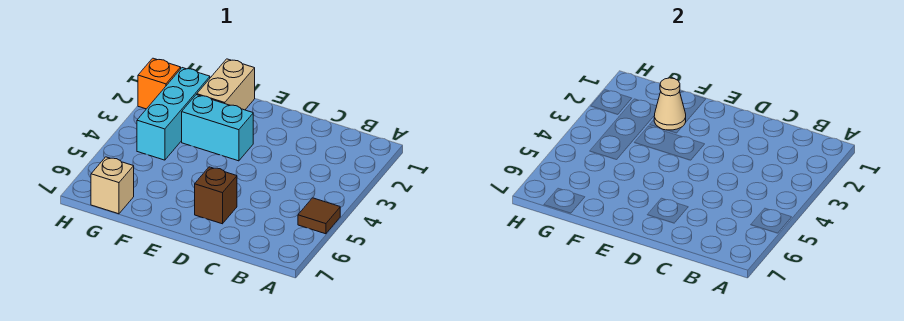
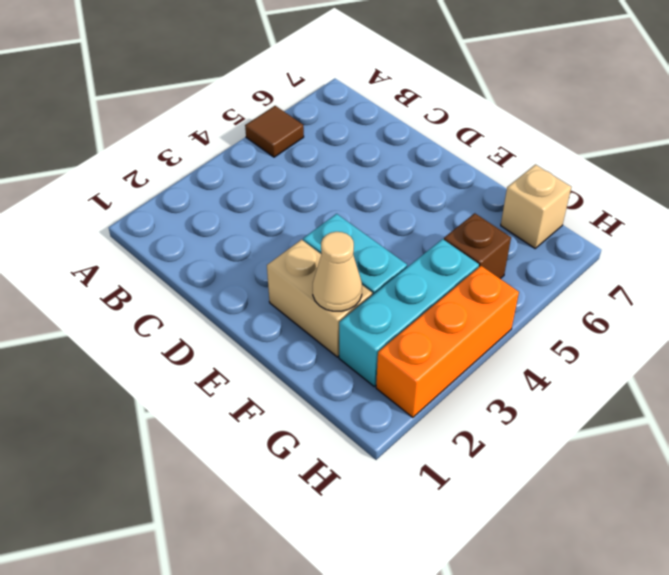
brown 1x1 brick [195,167,237,224] -> brown 1x1 brick moved to [444,213,511,279]
tan 1x2 brick [197,59,255,110] -> tan 1x2 brick turned to [267,240,372,357]
orange 1x1 brick [138,58,181,109] -> orange 1x3 brick [376,266,519,418]

